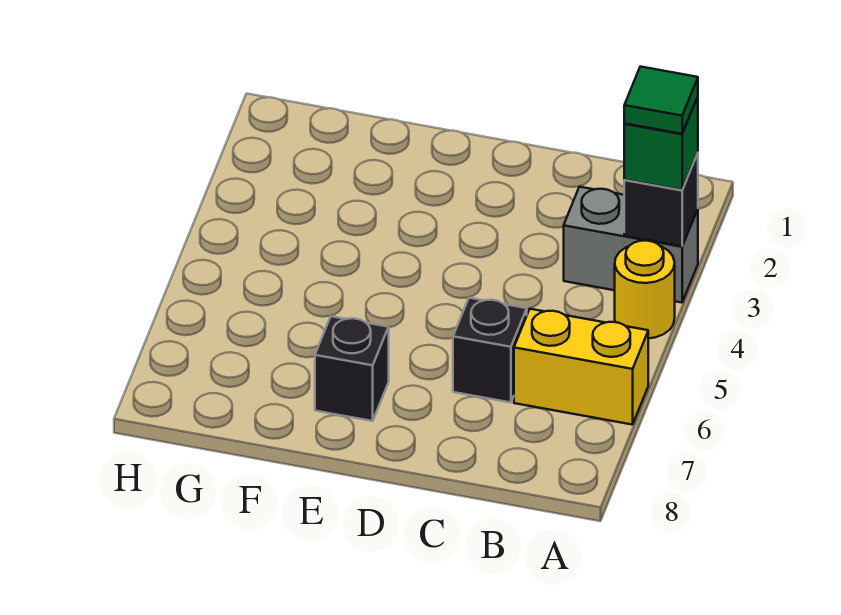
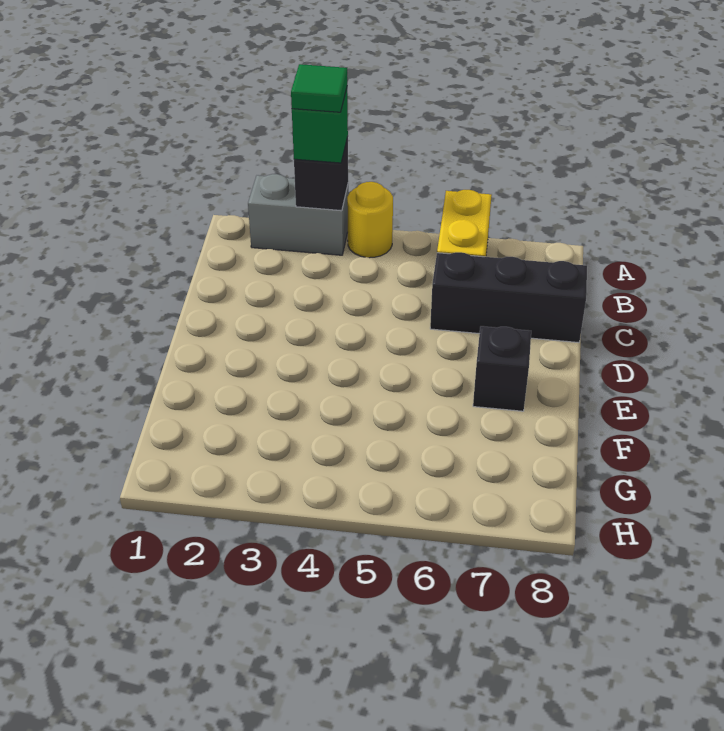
grey 1x2 brick [564,187,698,303] -> grey 1x2 brick turned to [248,174,348,255]
black 1x1 brick [453,298,527,403] -> black 1x3 brick [430,252,587,343]

